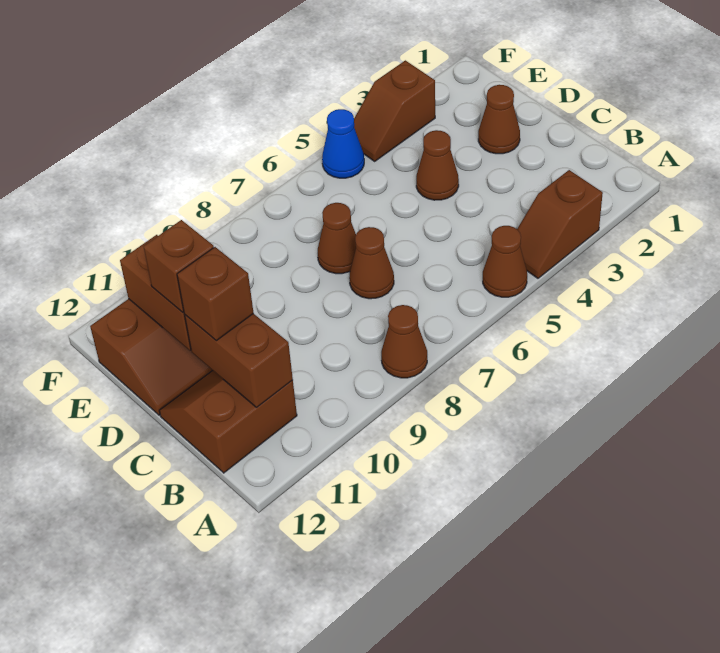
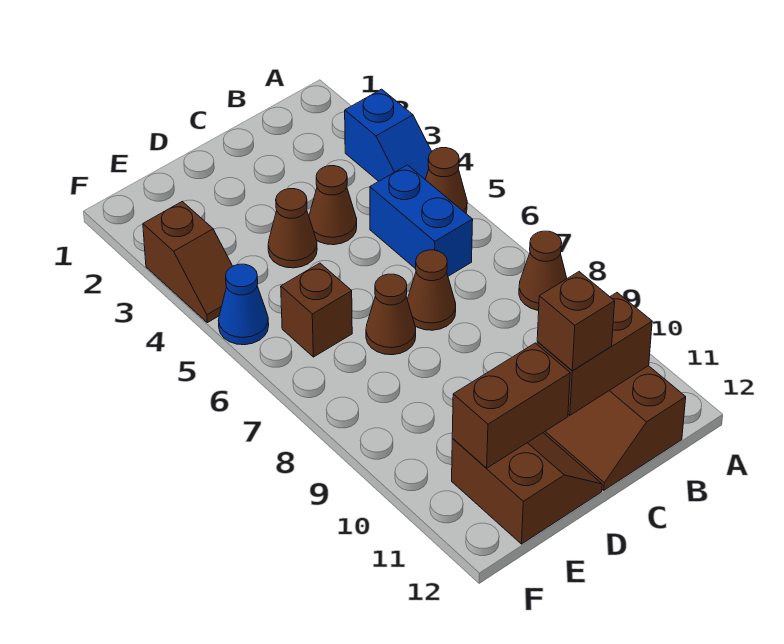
brown 1x2 slope [517,170,603,278] -> blue 1x2 slope [345,89,432,181]
none -> blue 1x2 brick [370,165,473,276]
brown 1x1 cone [478,85,520,154] -> brown 1x1 cone moved to [309,166,357,245]
brown 1x1 brick [143,220,214,312] -> brown 1x1 brick moved to [281,263,352,357]

